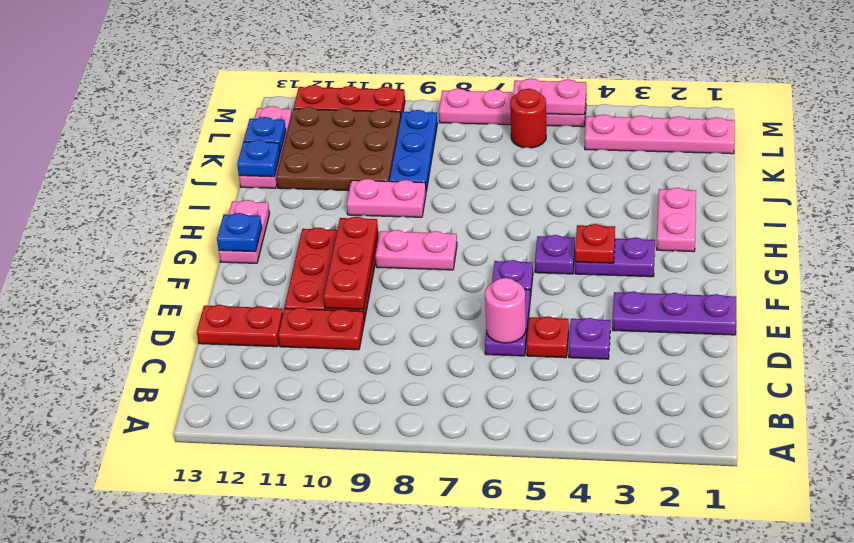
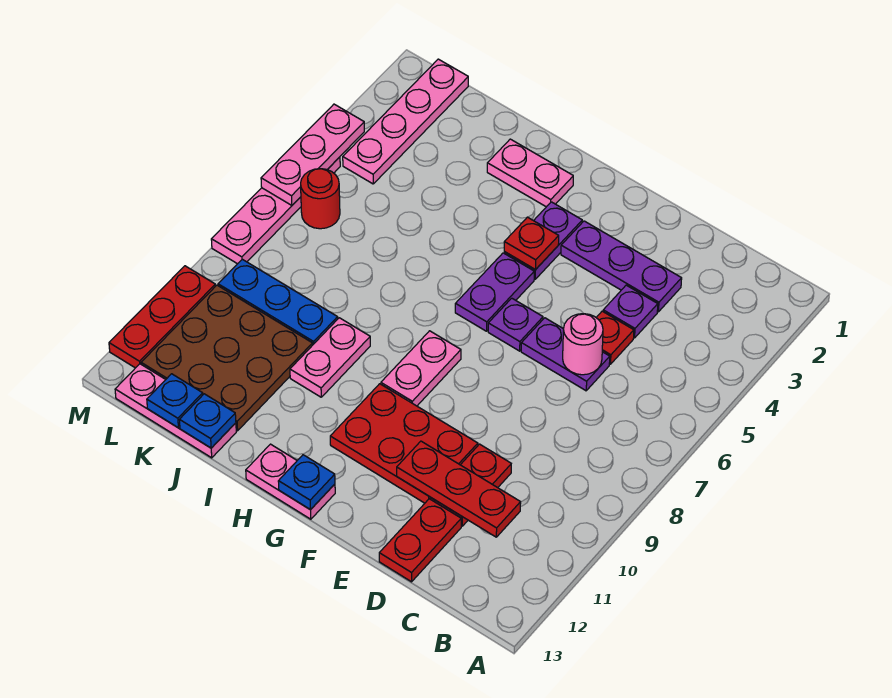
purple 1x3 plate [612,291,736,335] -> purple 1x3 plate turned to [561,221,682,312]
red 1x3 plate [324,217,378,309] -> red 1x3 plate moved to [397,441,521,537]
purple 1x1 plate [535,235,575,274] -> purple 1x2 plate [455,253,534,331]
pink 1x2 plate [513,78,586,115] -> pink 1x3 plate [261,104,364,205]

